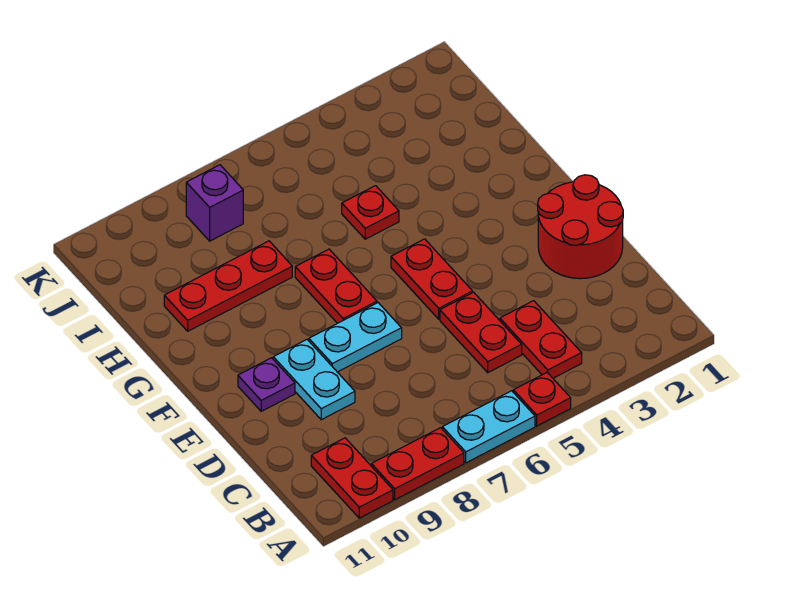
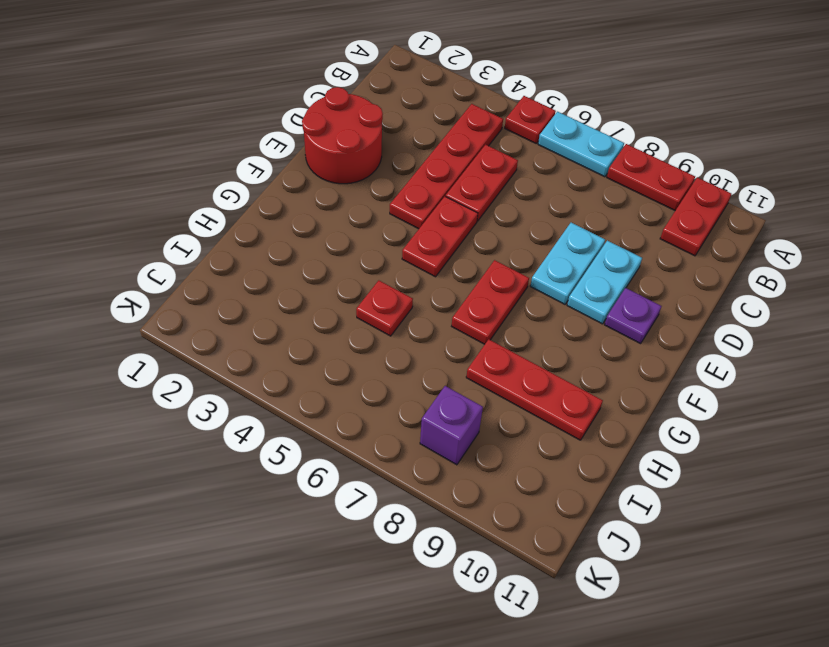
red 1x2 plate [500,301,582,378] -> red 1x4 plate [390,104,503,229]
cyan 1x2 plate [309,303,402,372] -> cyan 1x2 plate turned to [530,223,605,304]

